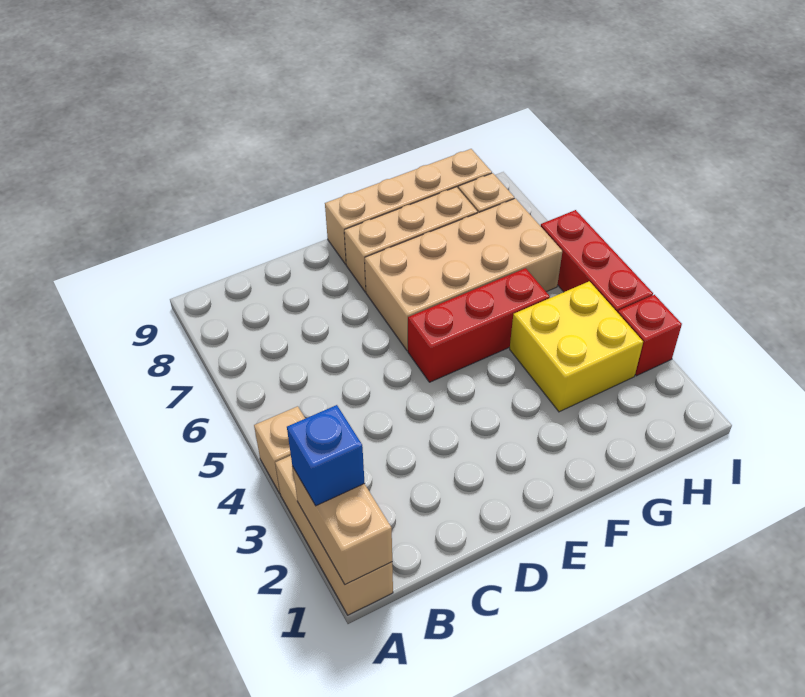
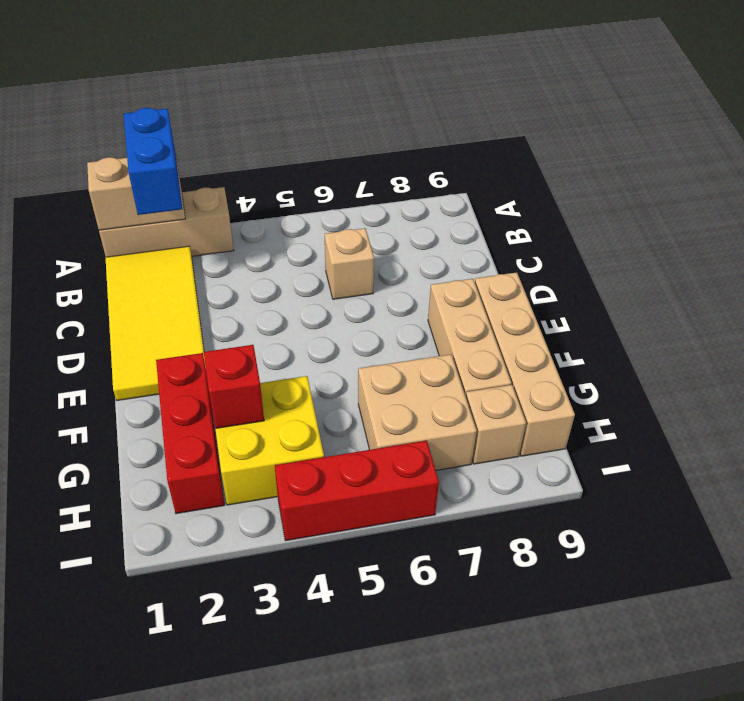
blue 1x1 brick [287,405,365,506] -> blue 1x2 brick [124,108,182,215]
tan 1x1 brick [254,406,305,493] -> tan 1x1 brick moved to [325,228,374,299]
none -> yellow 2x4 tile [105,246,206,401]
red 1x3 brick [408,268,550,382] -> red 1x3 brick moved to [156,353,224,514]
tan 2x4 brick [365,198,562,351] -> tan 2x2 brick [358,354,477,470]
red 1x1 brick [618,295,682,376] -> red 1x1 brick moved to [204,345,264,428]

